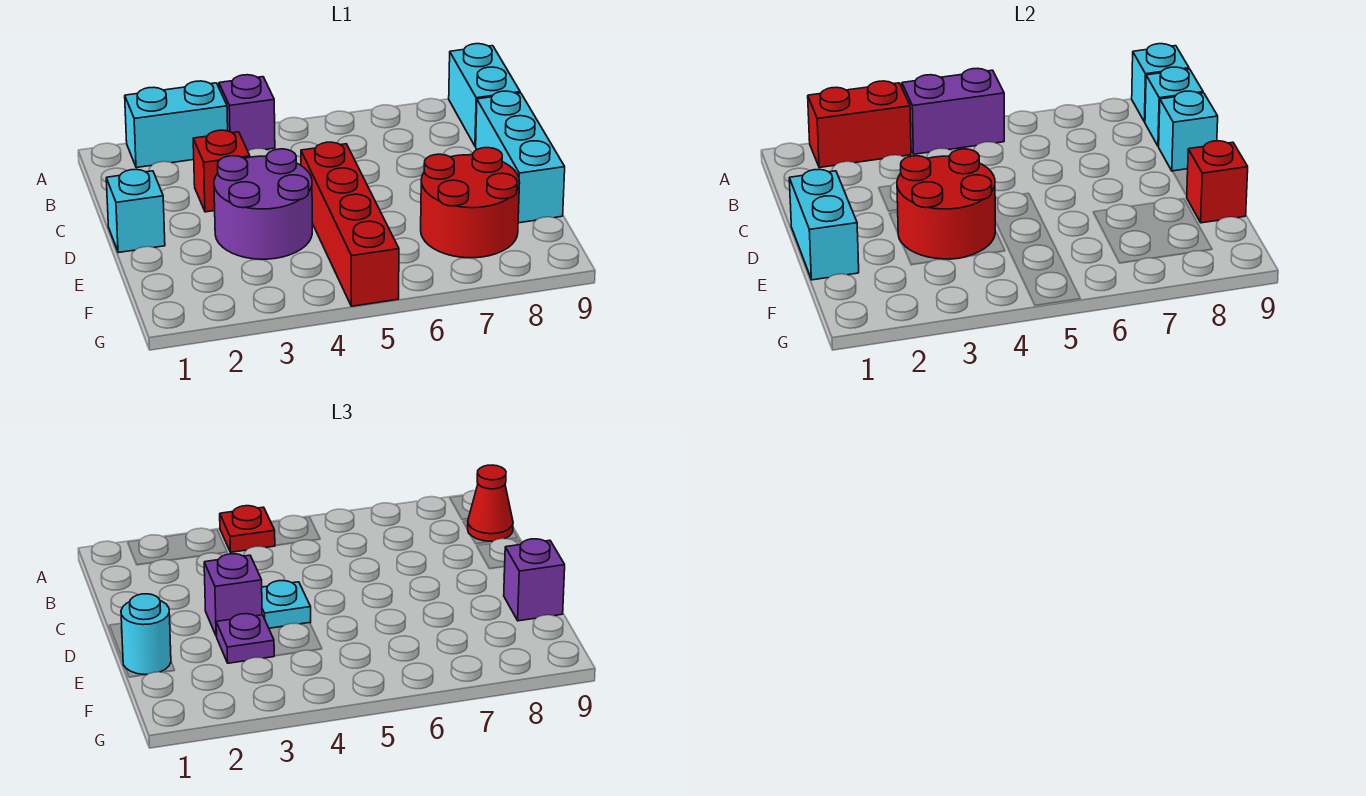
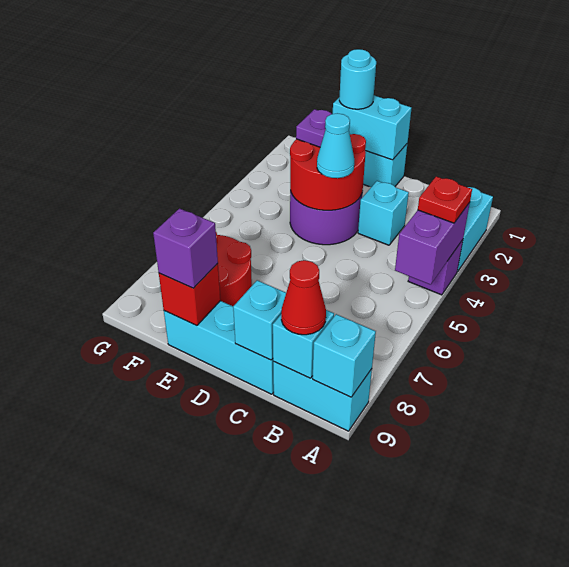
red 1x2 brick [808,81,911,168] -> none
red 1x1 brick [193,130,250,212] -> cyan 1x1 brick [358,181,409,245]
purple 1x1 brick [204,554,262,636] -> none
cyan 1x1 plate [262,580,311,628] -> cyan 1x1 cone [317,113,354,178]
red 1x4 brick [301,142,399,306] -> none

